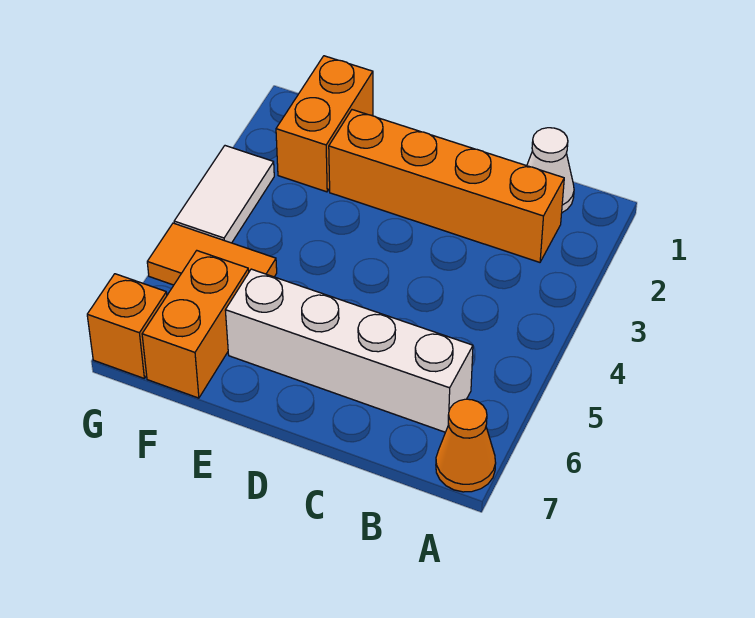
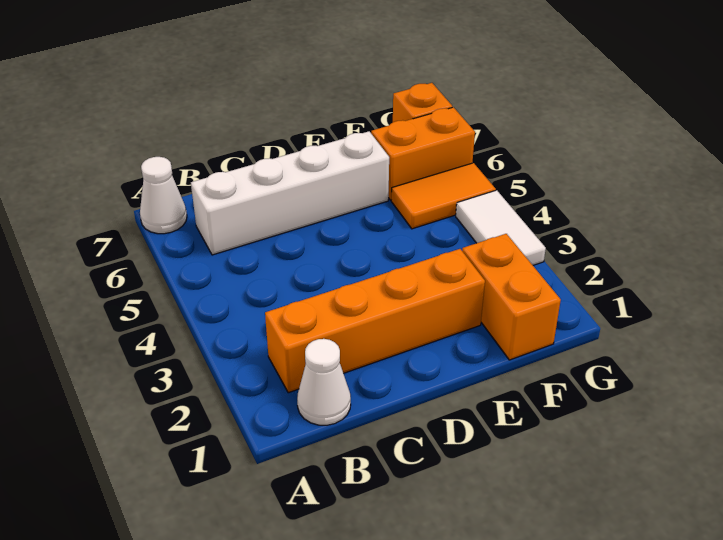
orange 1x1 cone [436,399,496,492] -> white 1x1 cone [140,157,187,234]
orange 1x2 brick [142,251,249,398] -> orange 1x2 brick turned to [371,107,475,200]

